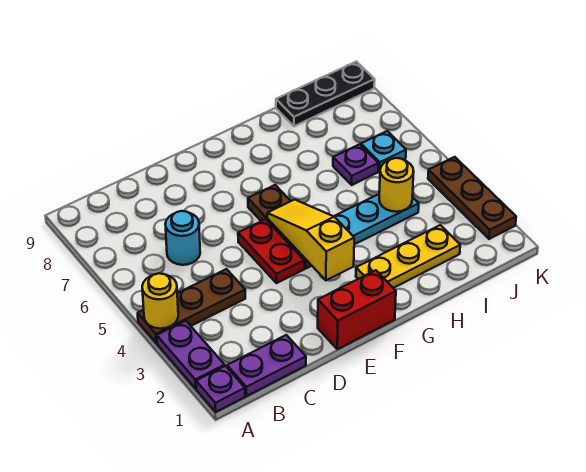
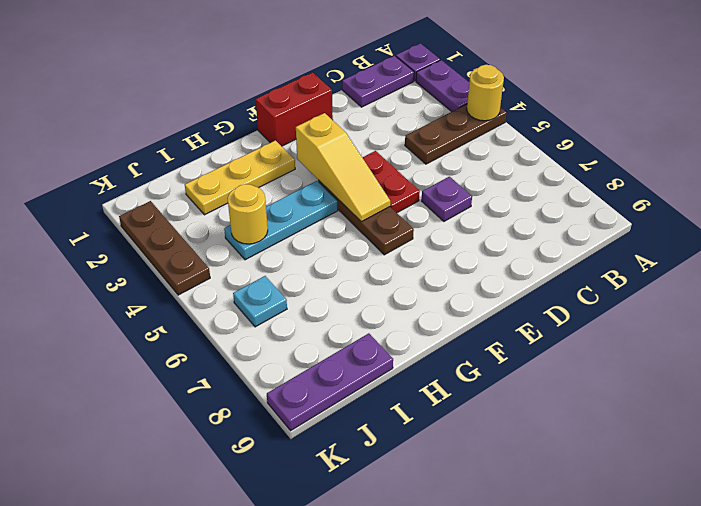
cyan 1x1 round brick [165,211,200,265] -> none
purple 1x1 plate [333,144,378,185] -> purple 1x1 plate moved to [422,177,472,221]
black 1x3 plate [276,62,375,126] -> purple 1x3 plate [267,333,393,431]

